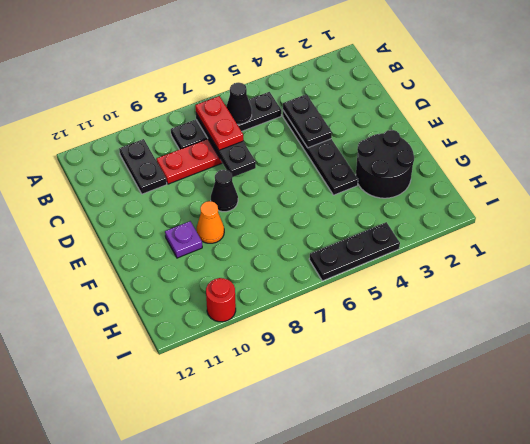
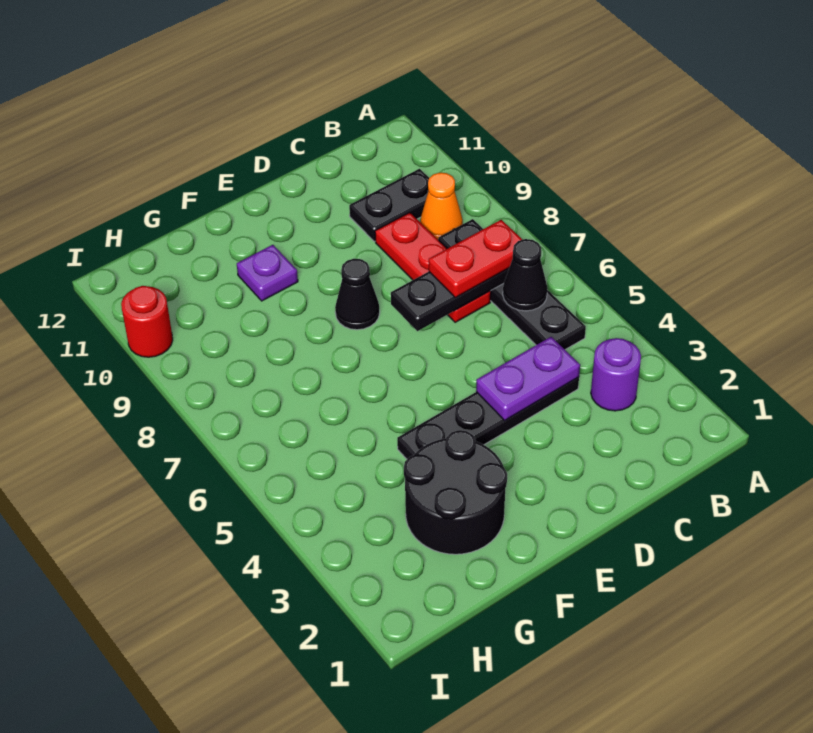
none -> purple 1x1 round brick [591,338,641,411]
black 1x2 plate [283,94,332,148] -> purple 1x2 plate [476,337,580,420]
orange 1x1 cone [197,201,224,243] -> orange 1x1 cone moved to [420,173,463,239]
black 1x3 plate [309,222,400,281] -> none

